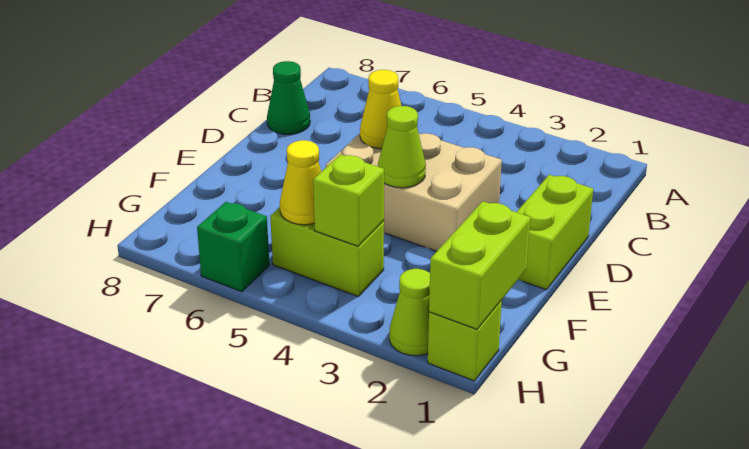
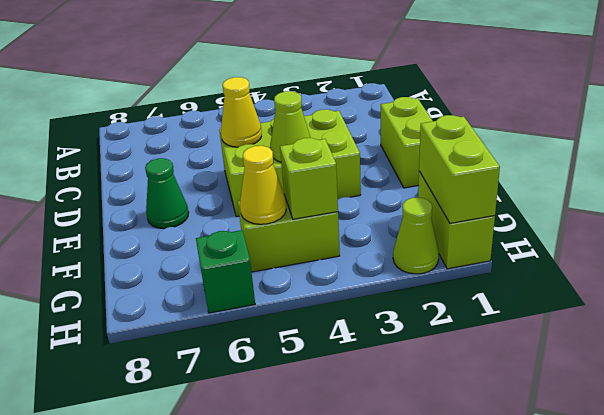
green 1x1 cone [267,61,310,134] -> green 1x1 cone moved to [145,158,189,229]
tan 2x3 brick [326,133,502,251] -> lime 2x3 brick [219,109,361,217]
lime 1x1 brick [428,300,502,381] -> lime 1x2 brick [418,171,495,269]

